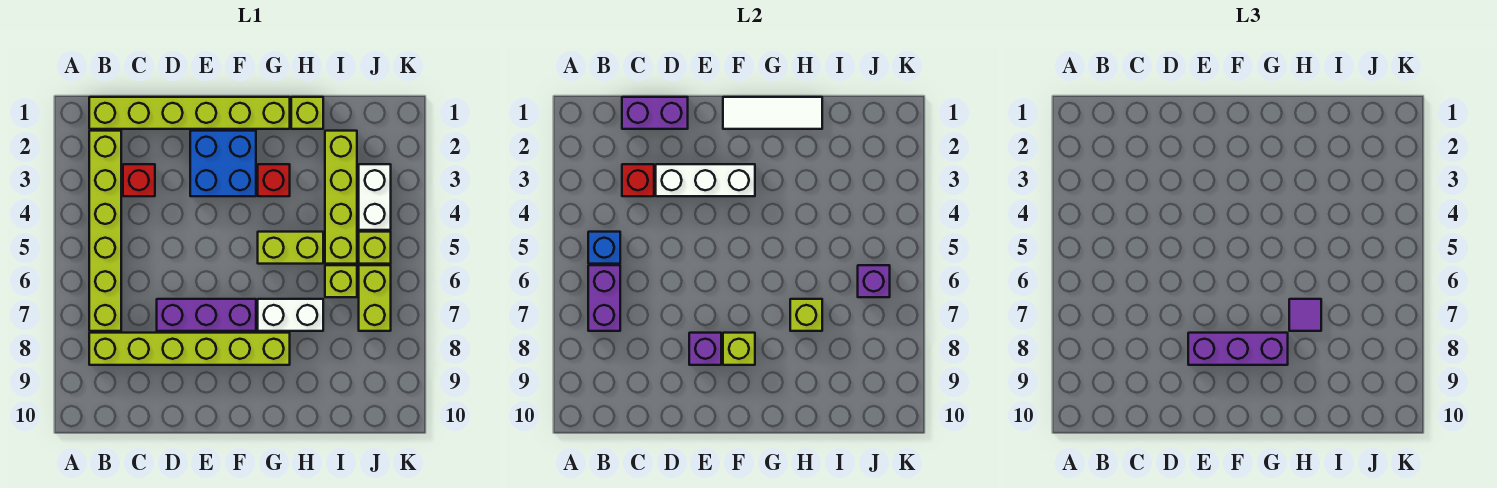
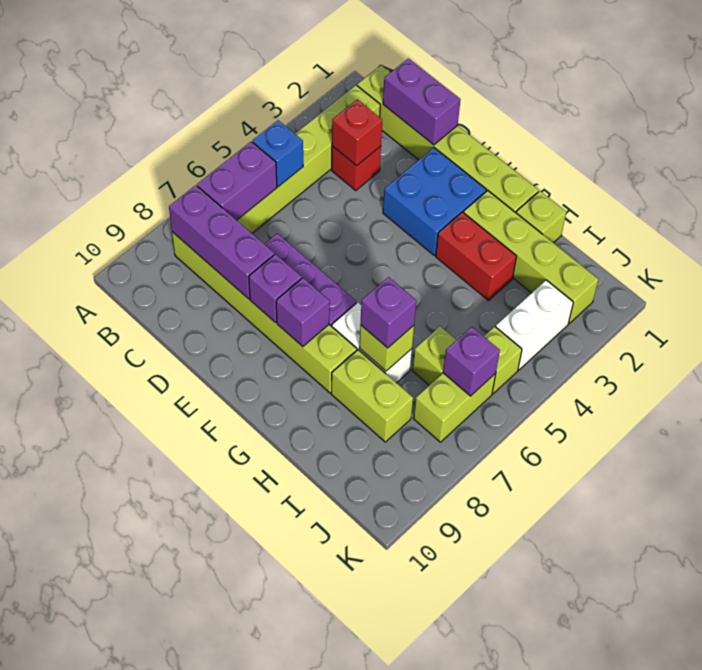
white 1x3 brick [656,164,755,196] -> none
purple 1x3 brick [1188,333,1288,365] -> purple 1x3 brick moved to [169,185,274,299]
white 1x3 tile [723,97,822,129] -> none
lime 1x1 brick [723,333,755,365] -> purple 1x1 brick [276,278,330,346]
red 1x1 brick [258,164,290,196] -> red 1x2 brick [436,212,516,300]
lime 1x2 brick [258,232,323,264] -> lime 1x2 brick moved to [331,350,413,442]
purple 1x1 tile [1289,299,1321,331] -> purple 1x1 brick [361,277,416,348]
lime 1x4 brick [325,131,357,264] -> lime 1x4 brick turned to [464,191,598,324]

